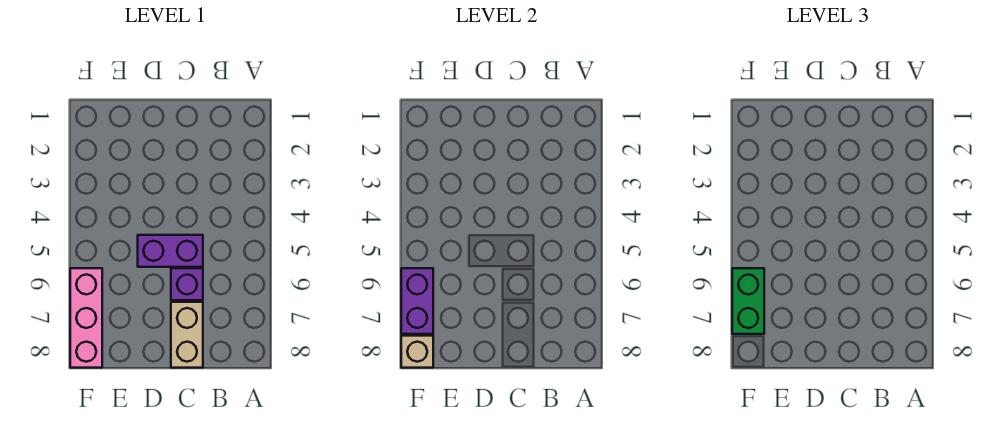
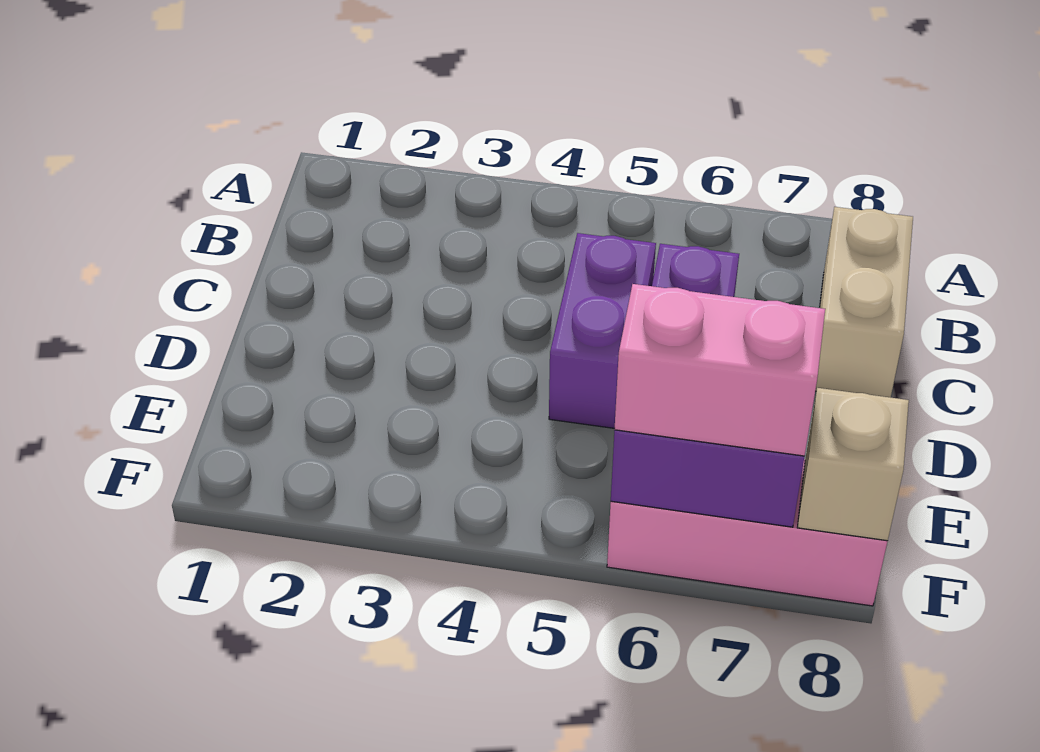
tan 1x2 brick [171,302,203,368] -> tan 1x2 brick turned to [815,207,913,397]
green 1x2 brick [732,268,764,334] -> pink 1x2 brick [614,284,825,456]

